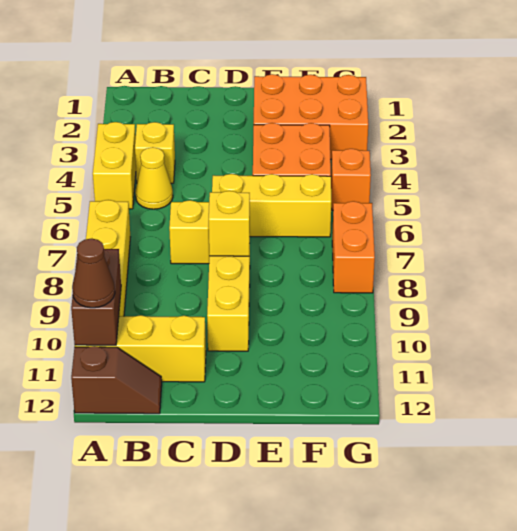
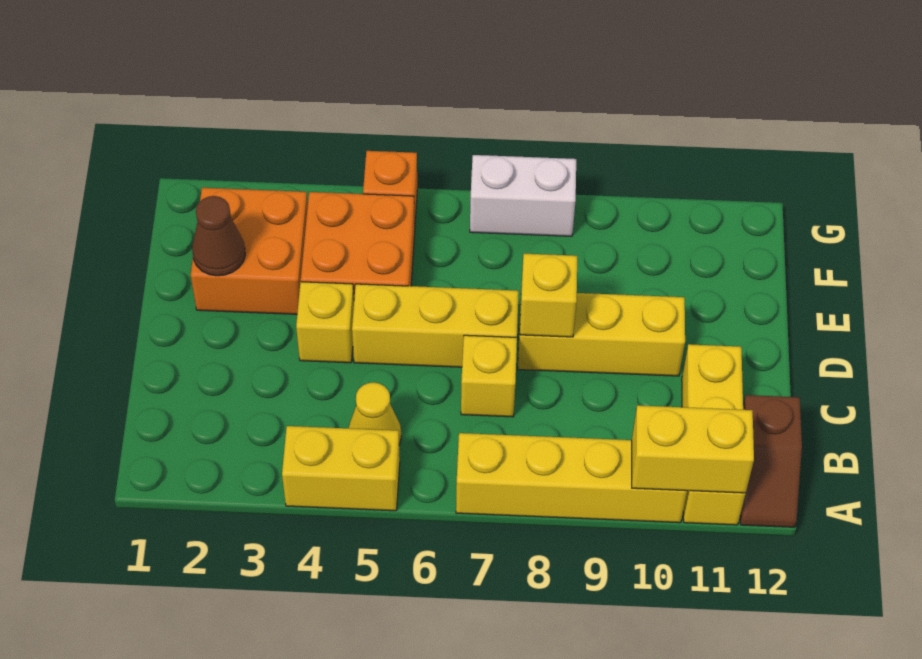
brown 1x2 brick [71,249,121,345] -> yellow 1x2 brick [632,405,754,493]
brown 1x1 cone [72,239,115,308] -> brown 1x1 cone moved to [192,196,245,276]
brown 1x2 slope [71,346,162,414] -> brown 1x2 slope turned to [740,395,802,527]
yellow 1x1 brick [135,122,175,183] -> yellow 1x1 brick moved to [296,282,354,363]
yellow 1x3 brick [212,174,331,237] -> yellow 1x3 brick turned to [352,284,519,367]
orange 2x3 brick [254,74,368,159] -> orange 2x2 brick [191,188,308,314]
orange 1x2 brick [332,201,375,293] -> white 1x2 brick [470,155,576,236]

